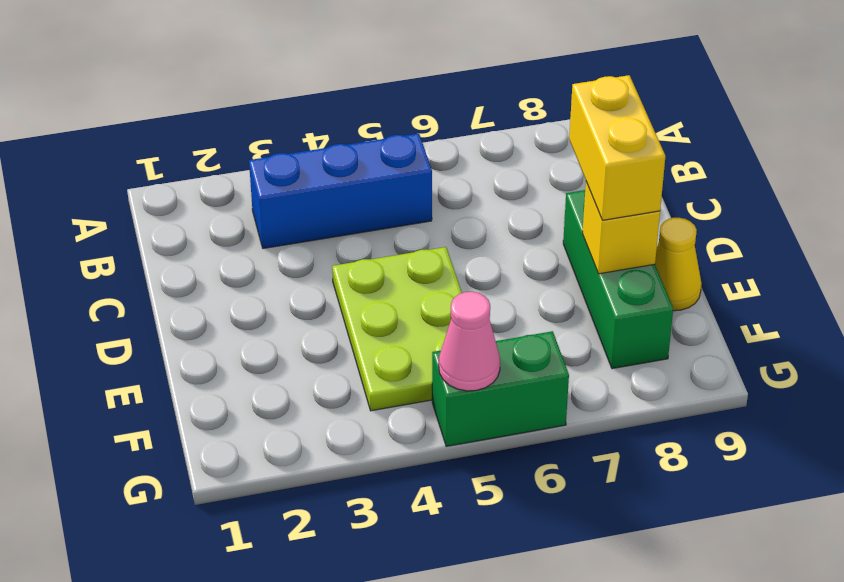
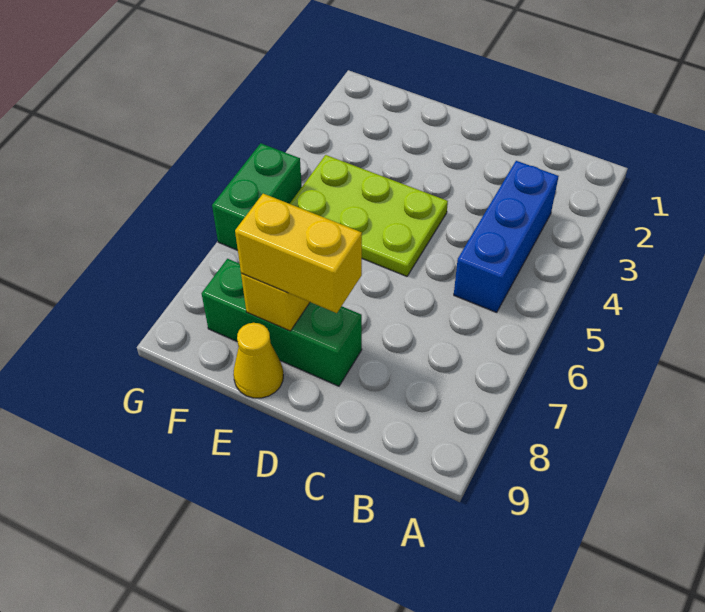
pink 1x1 cone [439,292,500,391] -> none

